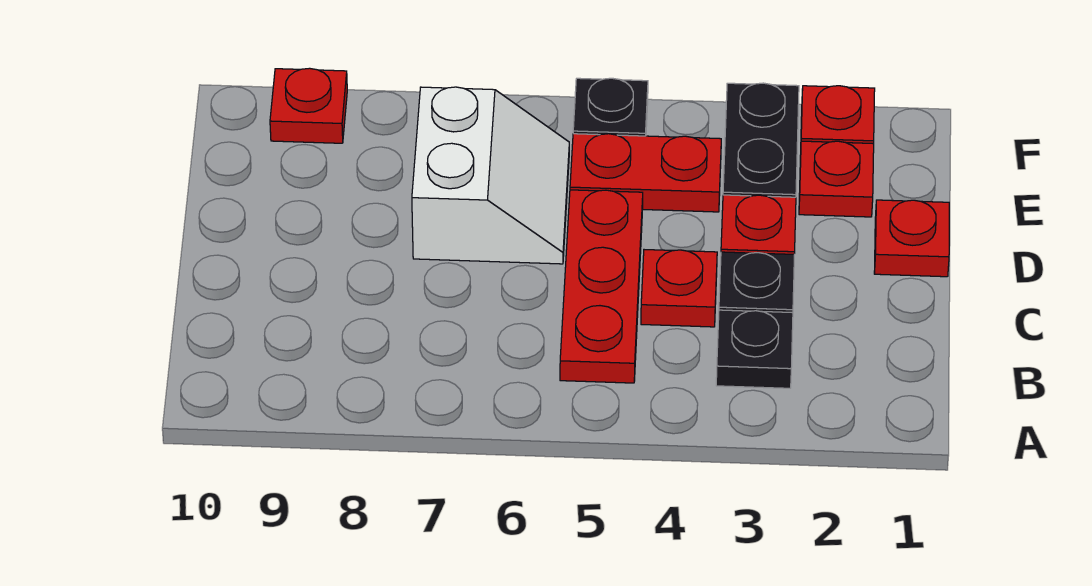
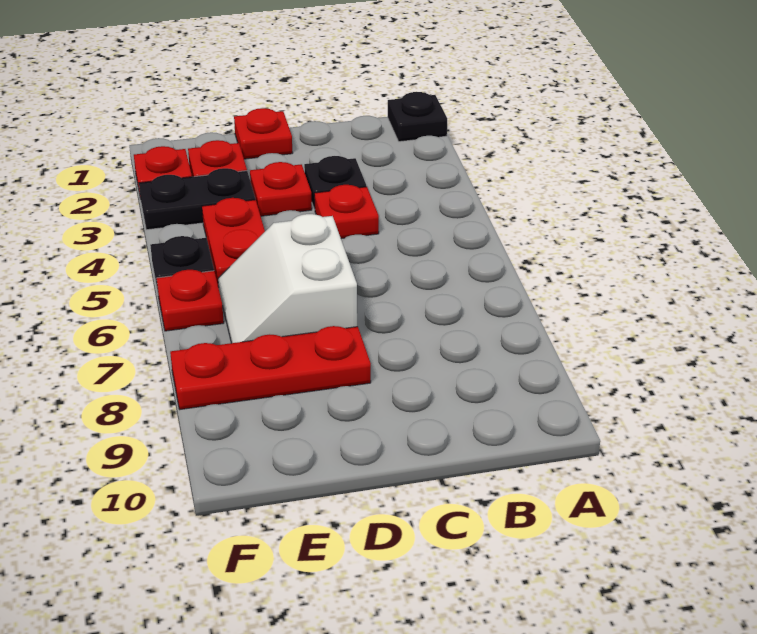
black 1x1 plate [716,310,793,388] -> black 1x1 plate moved to [388,92,447,142]
red 1x3 plate [560,190,643,383] -> red 1x3 plate moved to [170,326,371,409]
white 2x2 slope [412,87,569,264] -> white 2x2 slope turned to [218,214,357,343]
red 1x1 plate [270,68,347,143] -> red 1x1 plate moved to [157,270,224,331]

